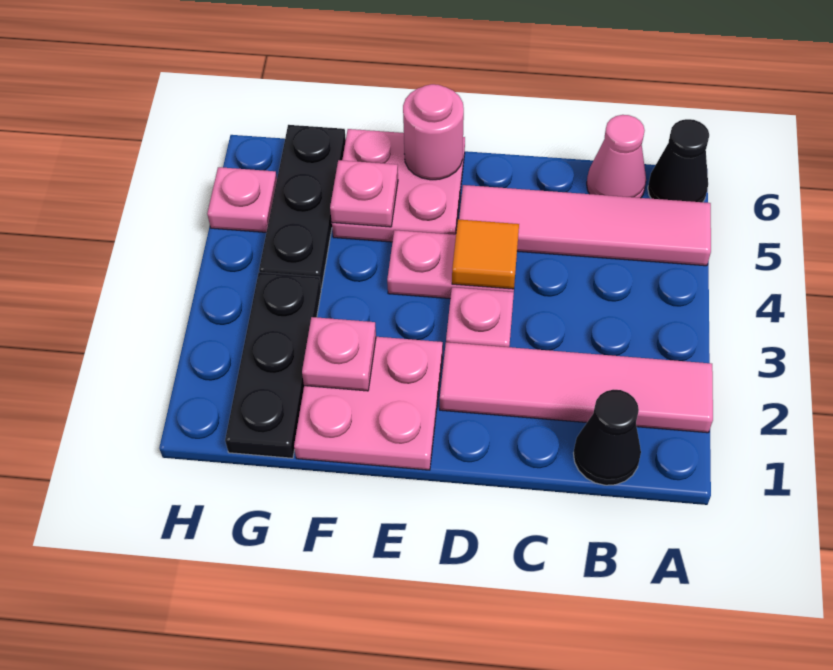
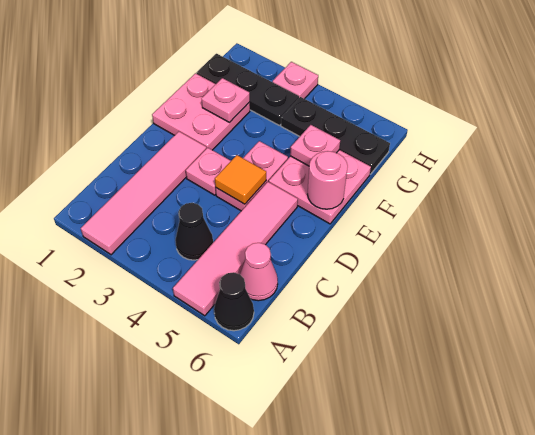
black 1x1 cone [574,390,641,485] -> black 1x1 cone moved to [175,203,213,260]
pink 1x1 plate [207,167,277,232] -> pink 1x1 plate moved to [273,62,318,99]

